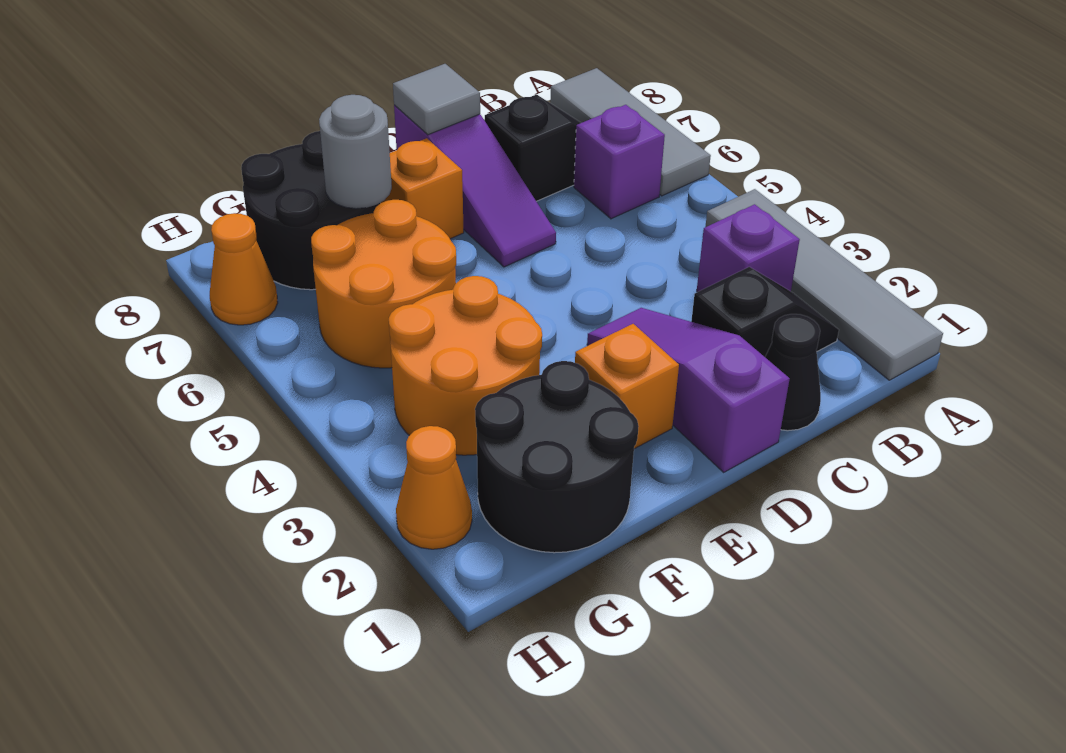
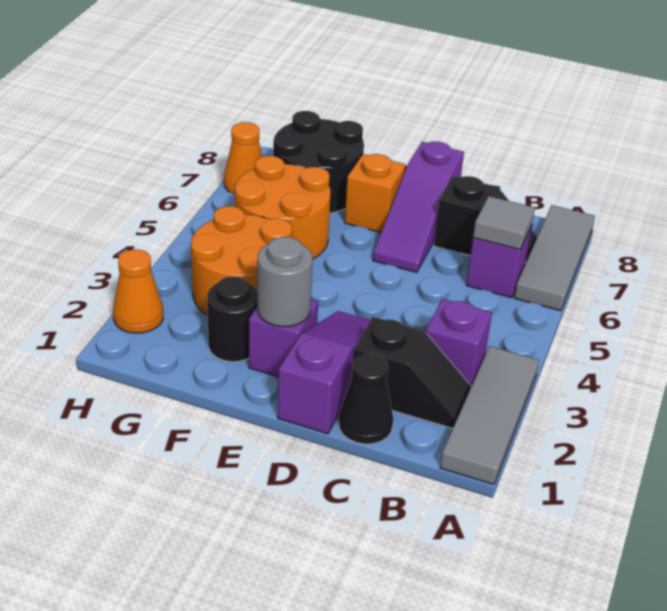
grey 1x4 tile [705,189,943,380] -> grey 1x3 tile [440,346,539,485]
grey 1x1 tile [393,64,480,135] -> grey 1x1 tile moved to [473,196,535,250]
orange 1x1 brick [575,324,679,449] -> purple 1x1 brick [249,300,318,377]
black 2x2 round brick [475,361,639,553] -> black 1x1 round brick [207,276,258,362]
grey 1x1 round brick [319,95,392,209] -> grey 1x1 round brick moved to [258,237,312,327]

